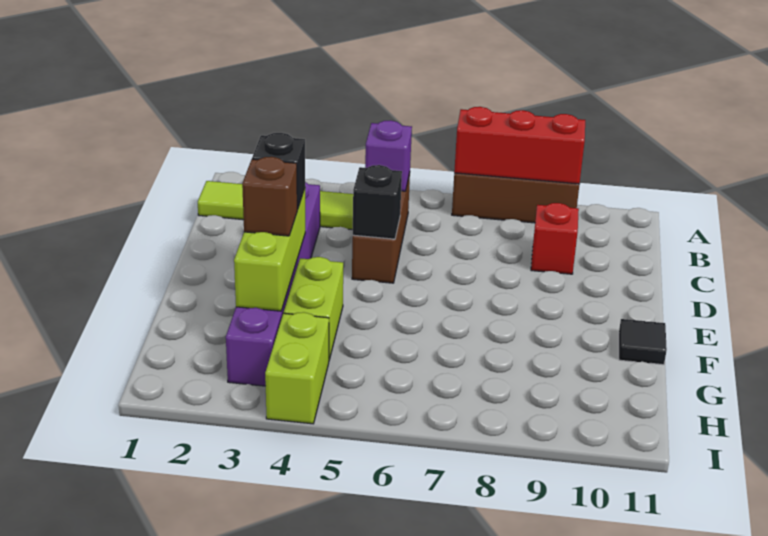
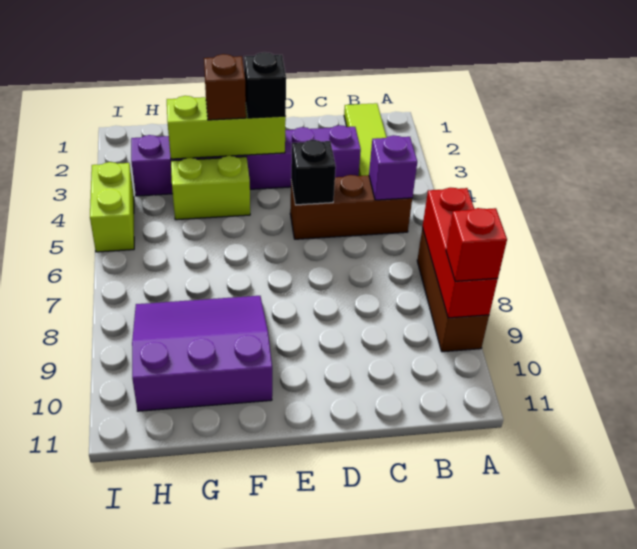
red 1x1 brick [531,203,579,274] -> red 1x1 brick moved to [446,208,507,281]
none -> purple 3x3 slope [132,296,272,411]
black 1x1 tile [619,319,667,365] -> none
lime 1x2 brick [265,312,329,424] -> lime 1x2 brick turned to [90,162,134,252]

